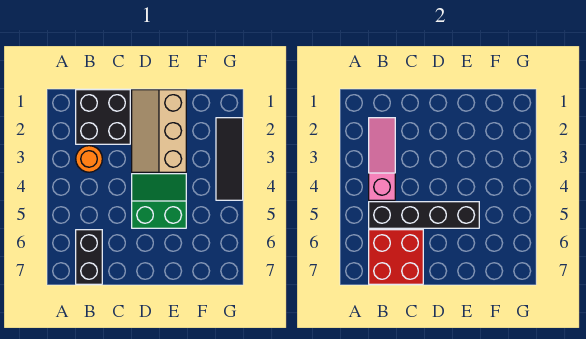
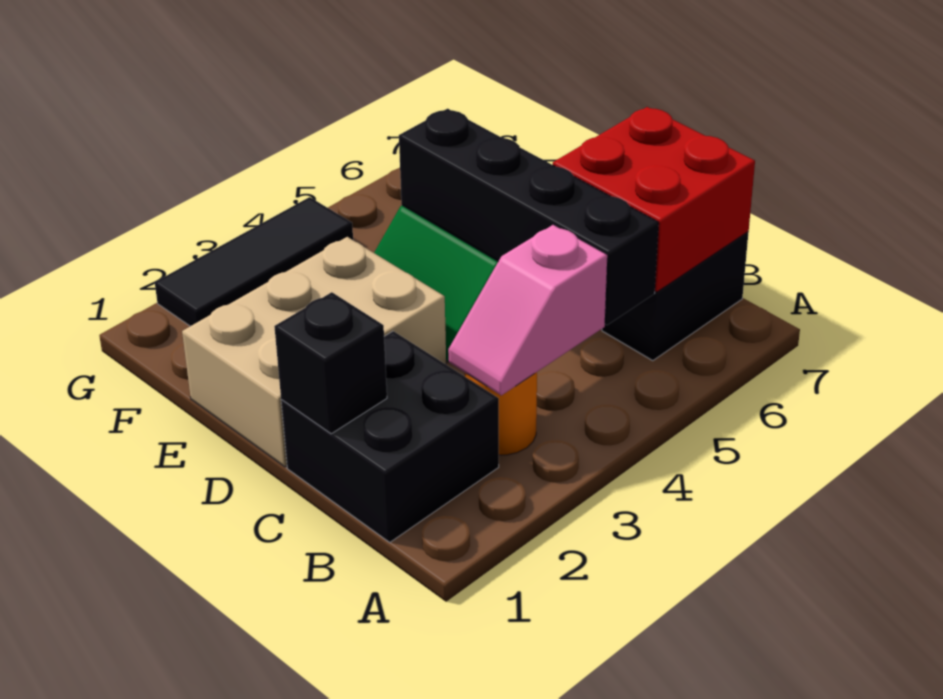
pink 1x3 slope [369,118,395,200] -> pink 1x2 slope [448,225,607,395]
none -> black 1x1 brick [274,292,387,434]
tan 2x3 slope [132,90,186,172] -> tan 2x3 brick [182,237,446,467]

